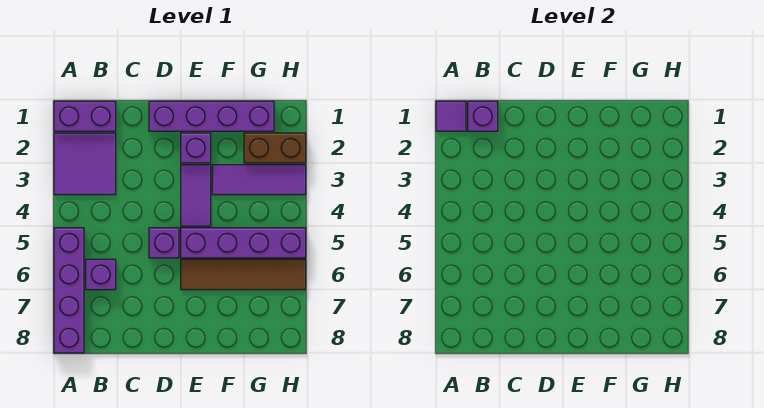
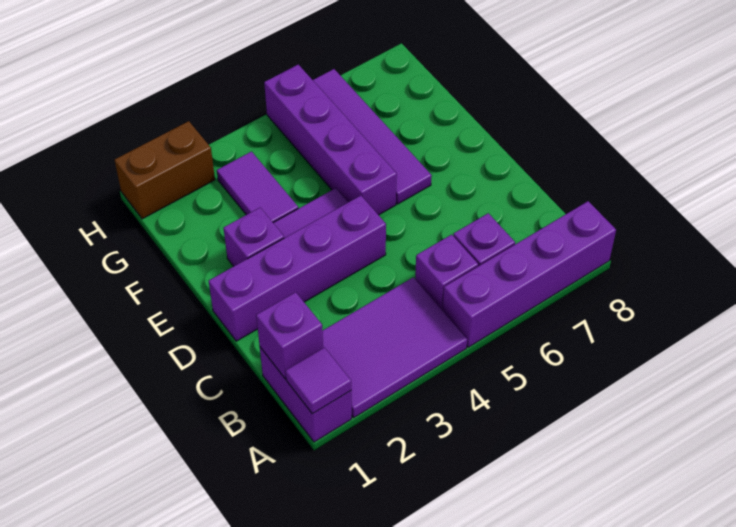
purple 2x2 tile [54,133,116,195] -> purple 2x3 tile [323,277,467,418]
purple 1x4 brick [149,101,274,131] -> purple 1x4 brick turned to [209,196,386,341]
purple 1x1 brick [149,228,179,258] -> purple 1x1 brick moved to [415,235,478,309]
brown 1x4 tile [181,259,306,290] -> purple 1x4 tile [313,69,432,204]
purple 1x3 tile [212,165,306,195] -> purple 1x2 tile [217,152,298,222]
brown 1x2 brick [244,133,306,163] -> brown 1x2 brick turned to [115,121,215,219]

